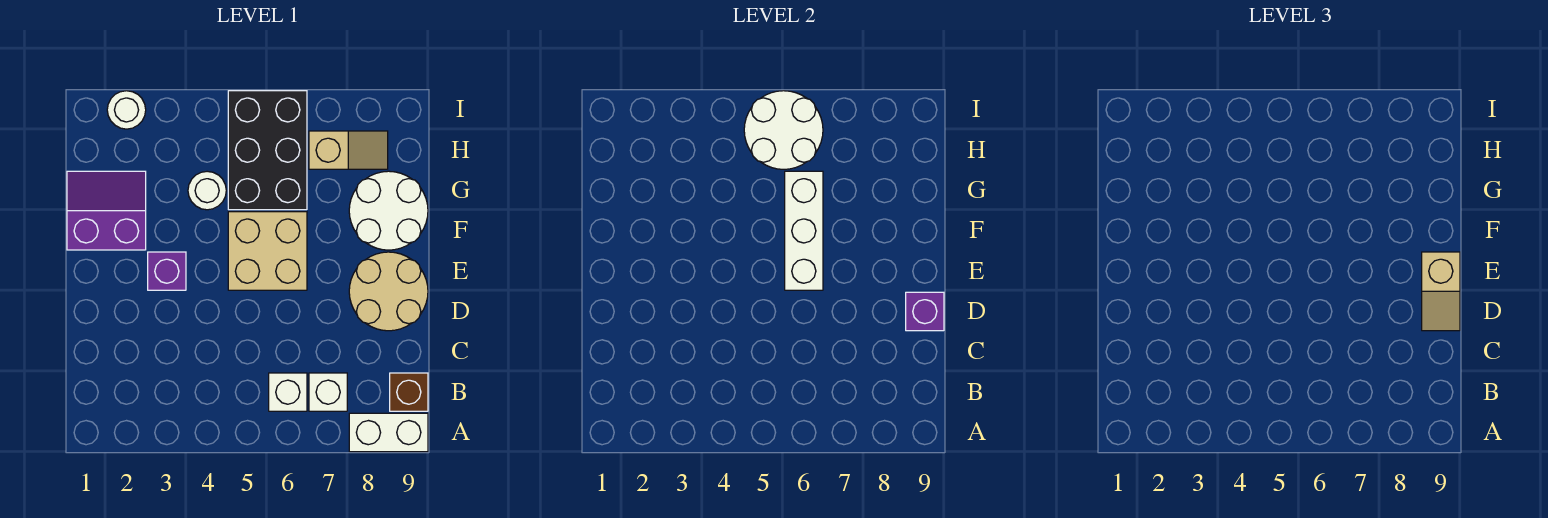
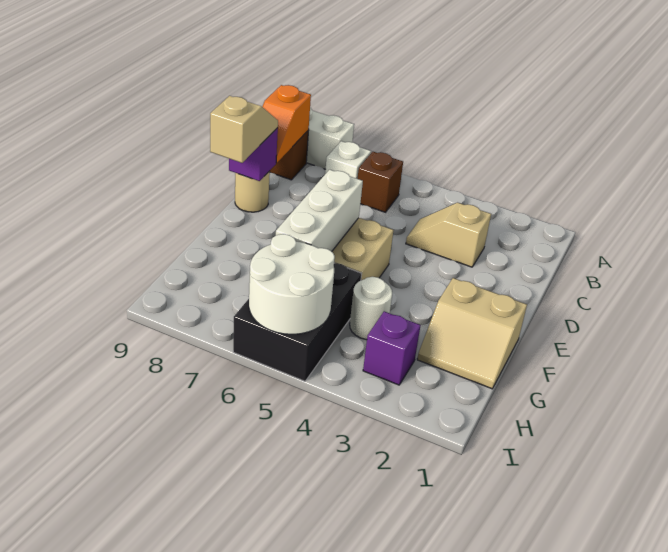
white 1x1 brick [269,373,307,411] -> brown 1x1 brick [358,152,403,212]
none -> orange 1x2 slope [262,85,311,163]
tan 2x2 round brick [349,252,428,331] -> tan 1x1 round brick [235,171,270,212]
purple 1x1 brick [148,252,186,290] -> purple 1x1 brick moved to [363,311,421,385]
purple 2x2 slope [67,171,146,250] -> tan 2x2 slope [417,278,527,389]
white 2x2 round brick [349,171,428,250] -> none
tan 1x2 slope [309,131,388,169] -> tan 1x2 slope moved to [406,203,491,267]
white 1x1 round brick [107,91,146,129] -> none

